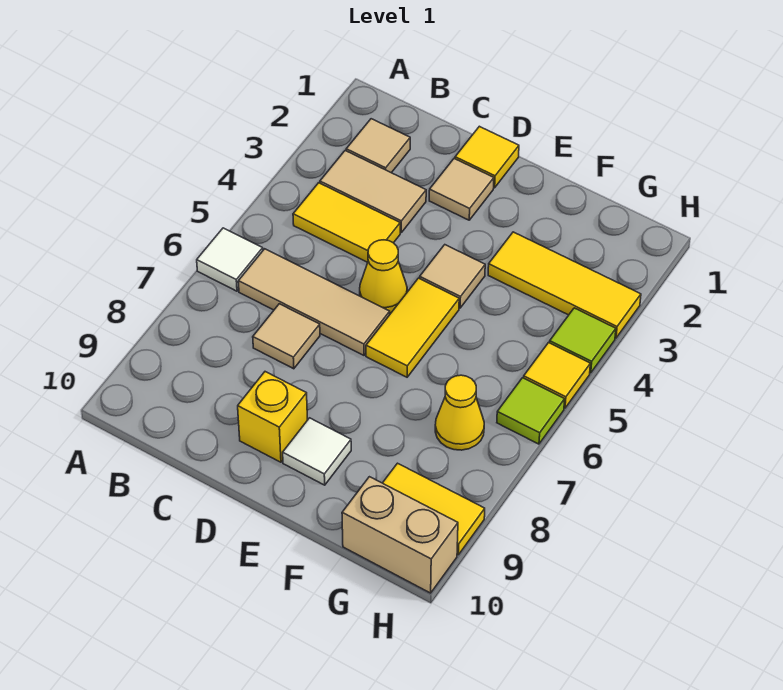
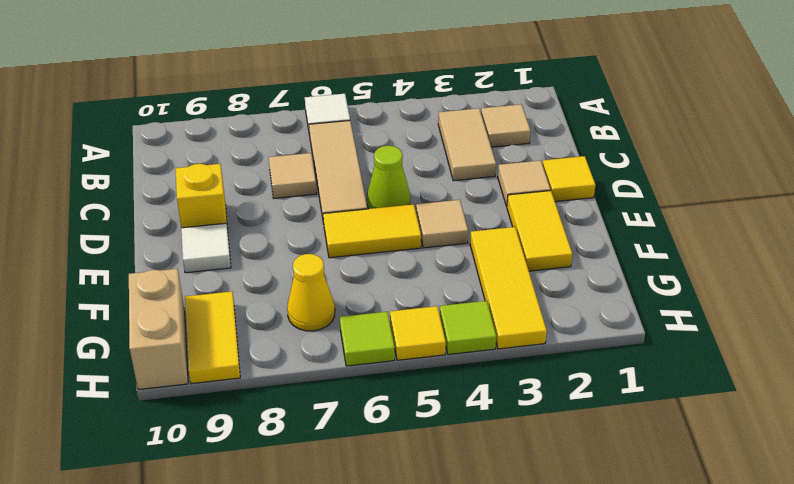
yellow 1x2 tile [293,183,400,262] -> yellow 1x2 tile moved to [507,191,572,271]
yellow 1x1 cone [360,240,407,313] -> lime 1x1 cone [367,146,410,209]

